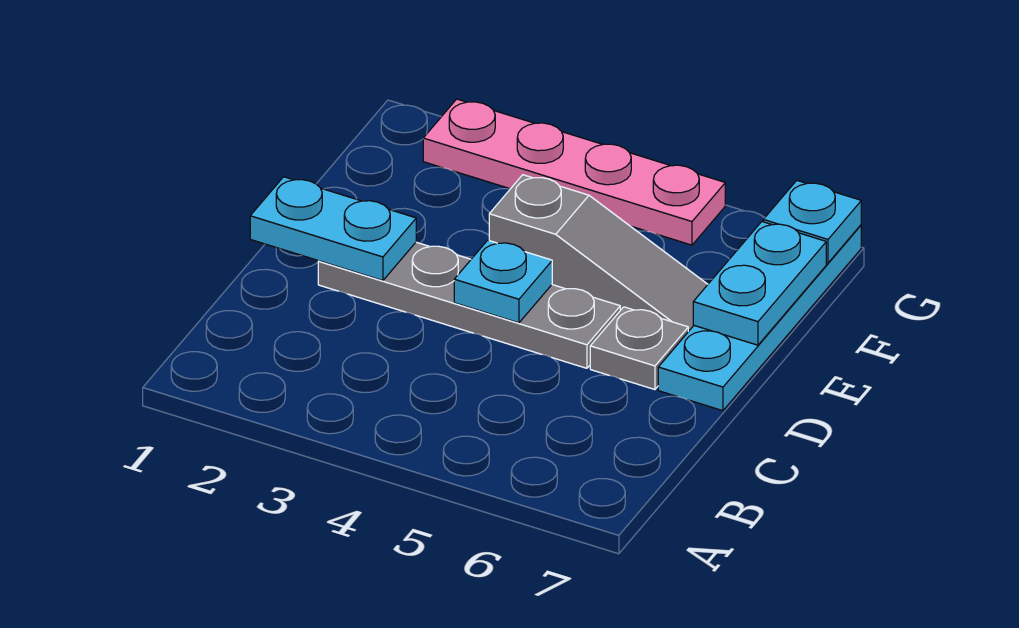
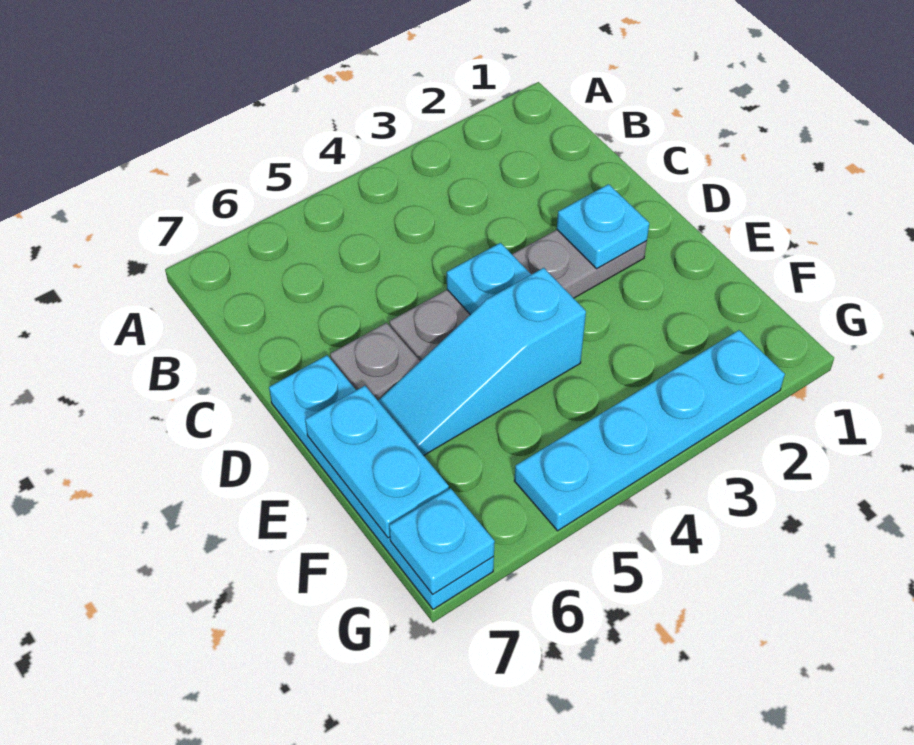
cyan 1x2 plate [250,177,416,281] -> cyan 1x1 plate [557,184,649,269]
grey 1x3 slope [489,175,708,332] -> cyan 1x3 slope [378,268,586,455]
pink 1x4 plate [423,99,725,245] -> cyan 1x4 plate [514,330,785,531]

